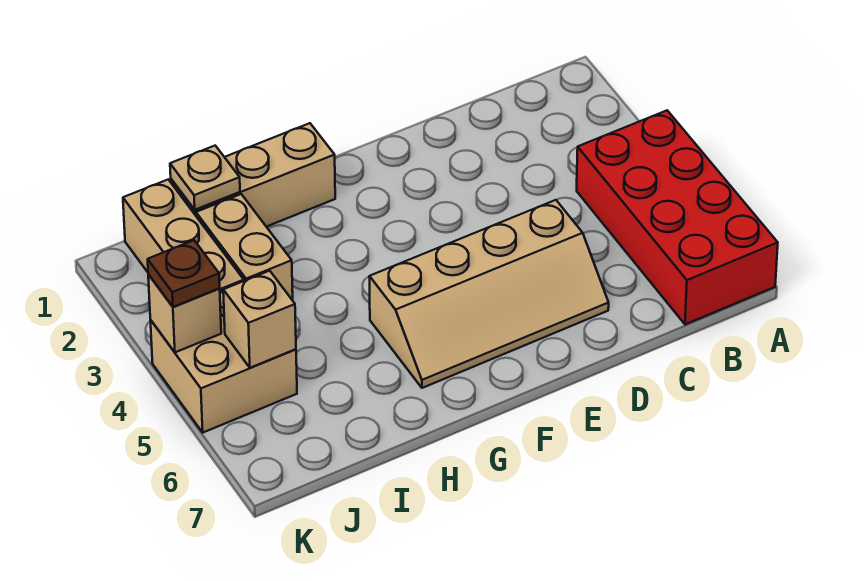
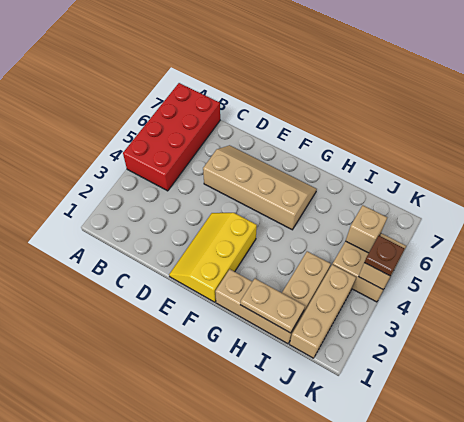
none -> yellow 2x3 slope [169,213,257,302]
tan 1x1 plate [170,146,240,210] -> tan 1x2 plate [240,278,305,333]

